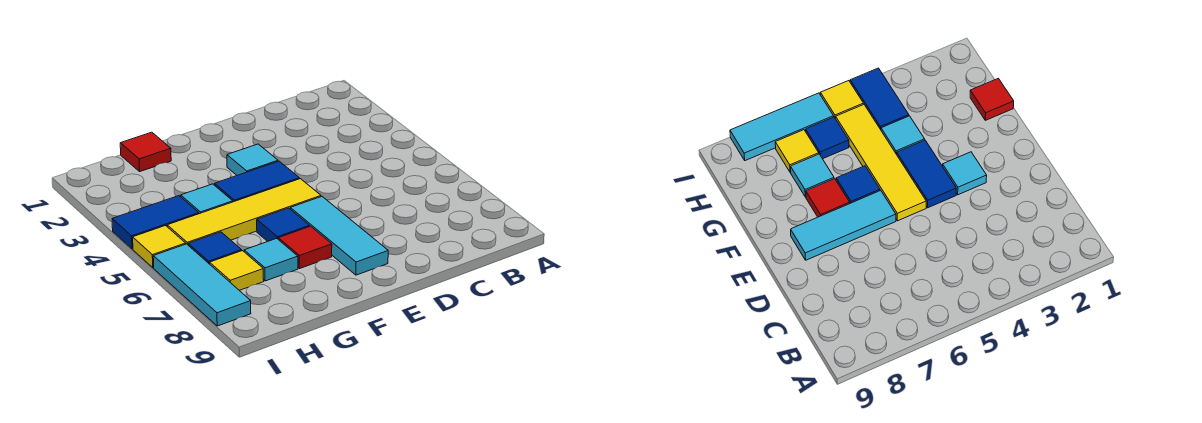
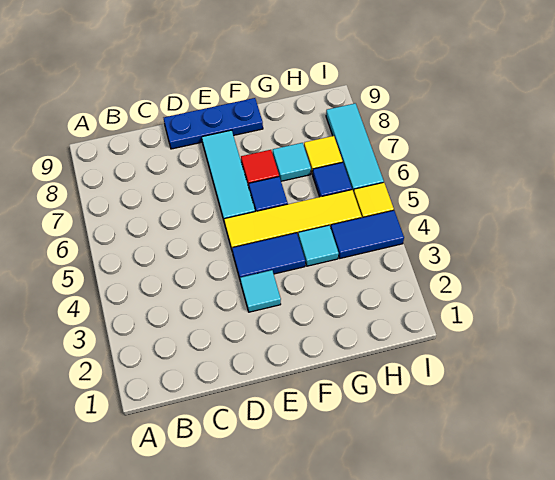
none -> blue 1x3 plate [164,98,263,149]
red 1x1 tile [120,132,171,171] -> none

